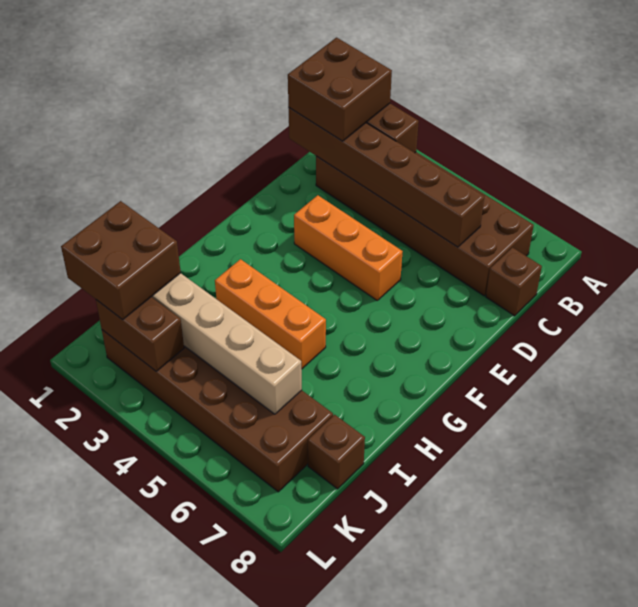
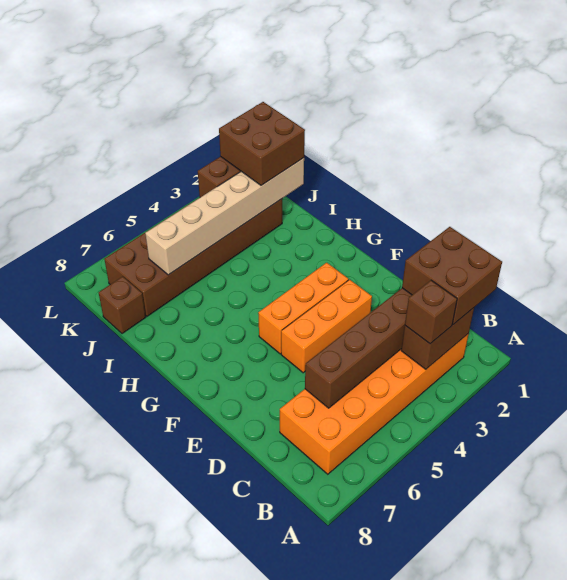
brown 2x6 brick [316,152,534,296] -> orange 2x6 brick [280,334,469,474]
brown 1x1 brick [486,247,542,316] -> brown 1x1 brick moved to [405,280,457,344]
orange 1x3 brick [215,259,326,369] -> orange 1x3 brick moved to [258,263,348,354]

